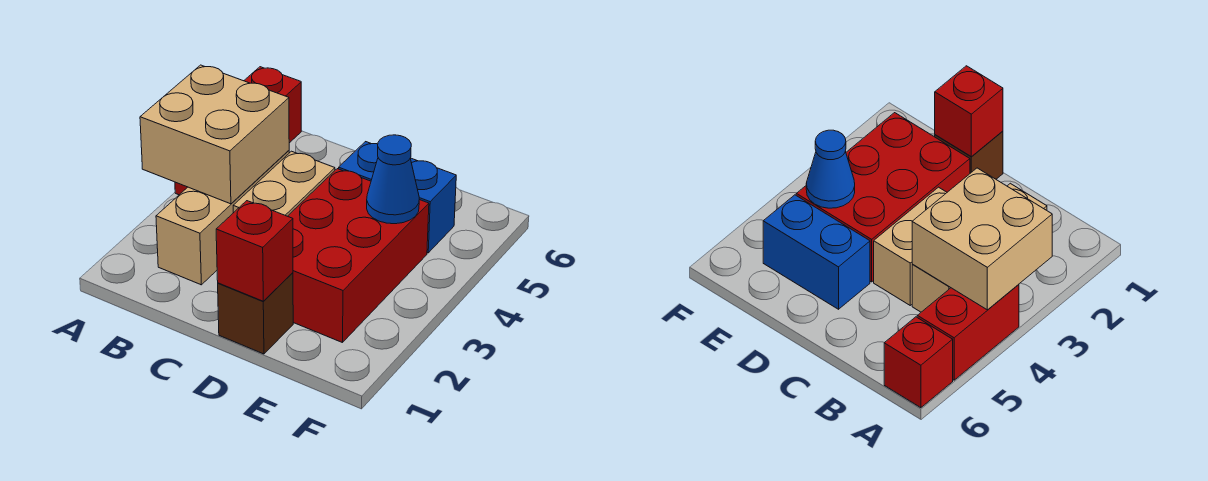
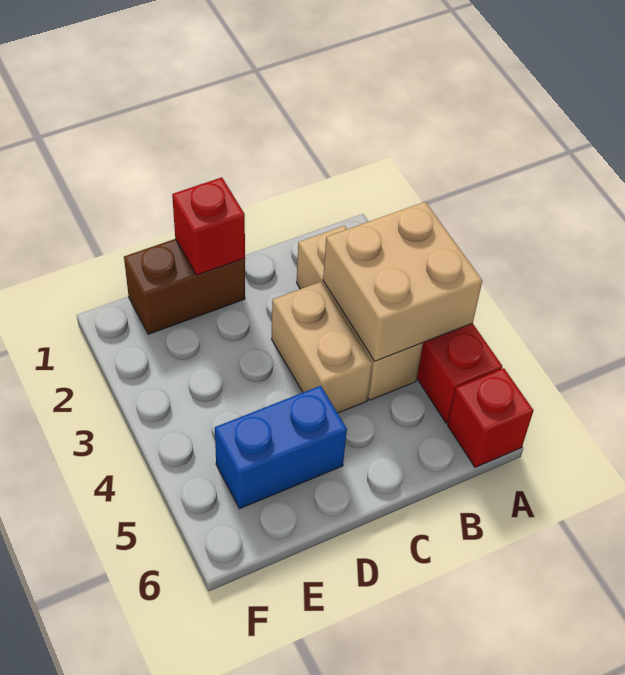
brown 1x1 brick [218,273,293,354] -> brown 1x2 brick [124,239,245,334]
red 2x3 brick [288,169,429,343] -> none
blue 1x1 cone [367,135,419,224] -> none

